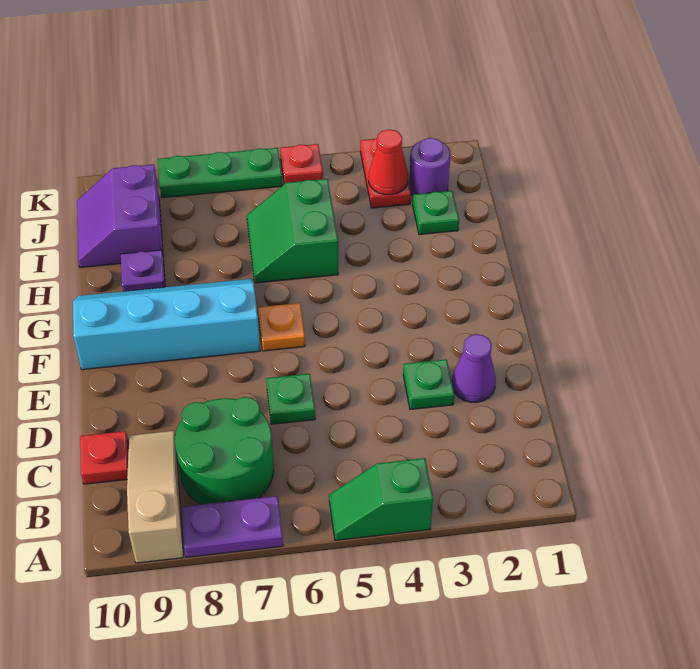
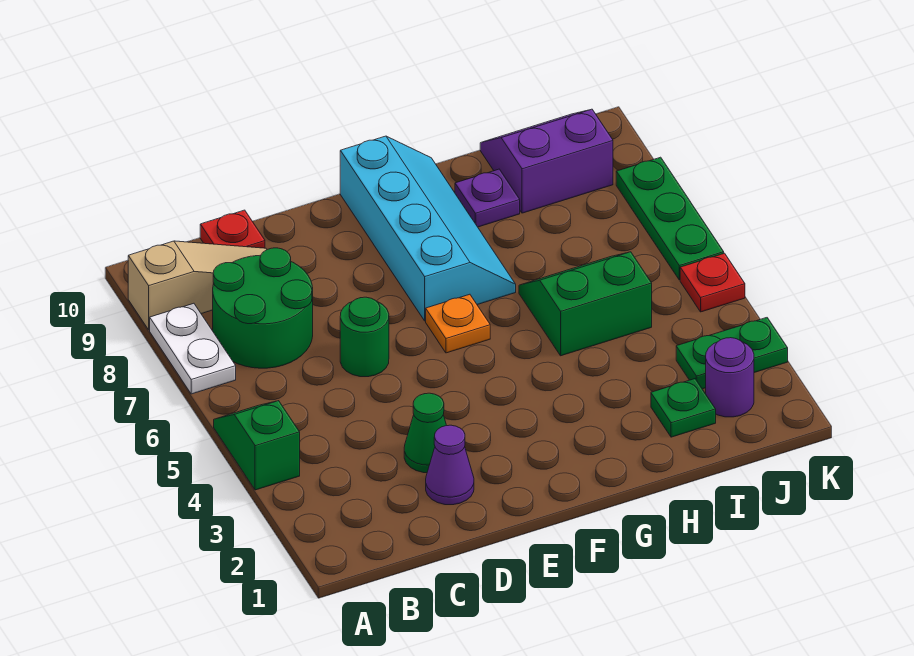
purple 1x2 plate [182,496,283,557] -> white 1x2 plate [150,303,236,394]
green 1x1 plate [403,359,454,409] -> green 1x1 cone [404,393,447,473]
green 1x1 plate [266,374,315,424] -> green 1x1 round brick [340,297,389,377]
red 1x2 plate [360,138,411,208] -> green 1x2 plate [676,318,788,389]
red 1x1 cone [369,130,408,195] -> none

